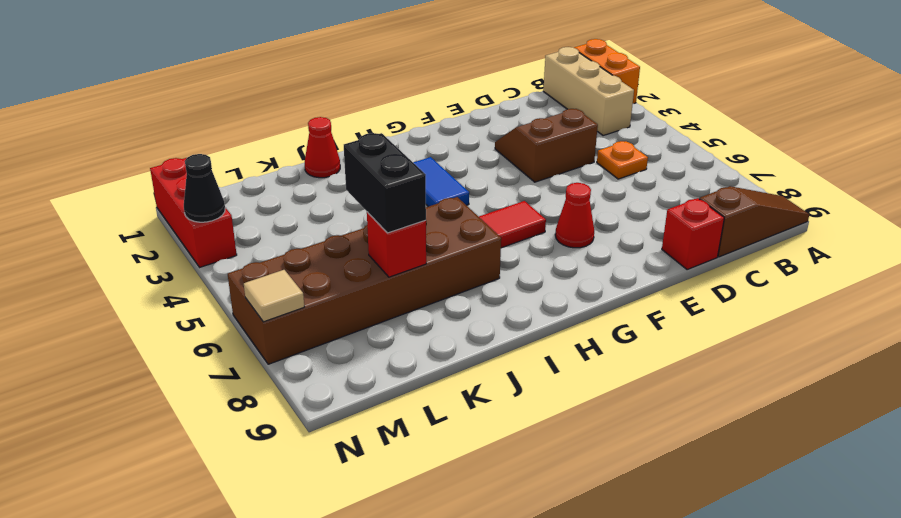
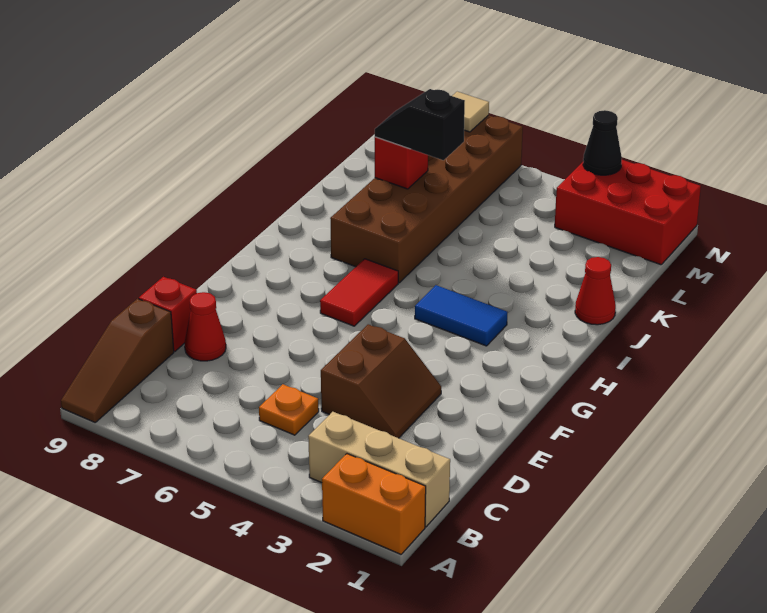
red 1x1 cone [555,183,594,248] -> red 1x1 cone moved to [184,292,226,361]
black 1x2 brick [344,133,426,233] -> black 1x2 slope [375,89,465,160]
red 1x3 brick [150,158,237,267] -> red 2x3 brick [555,160,701,265]

